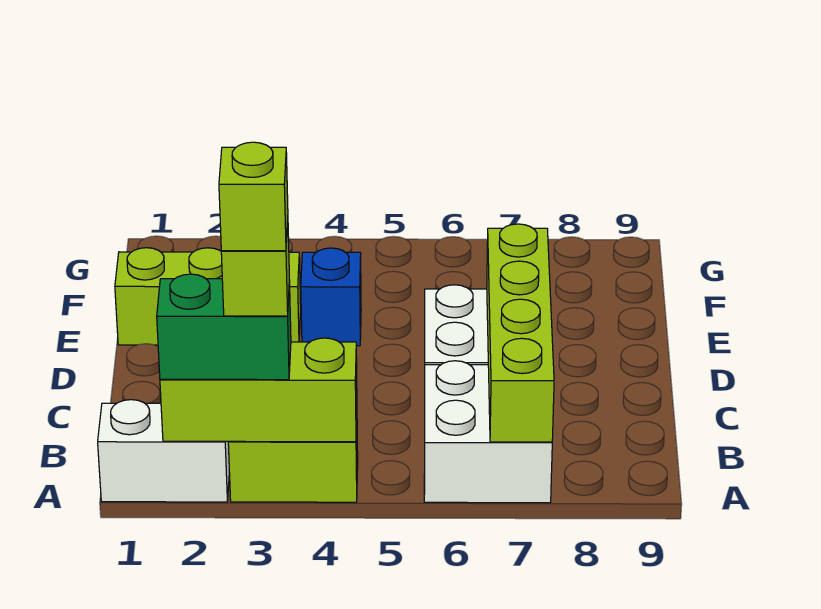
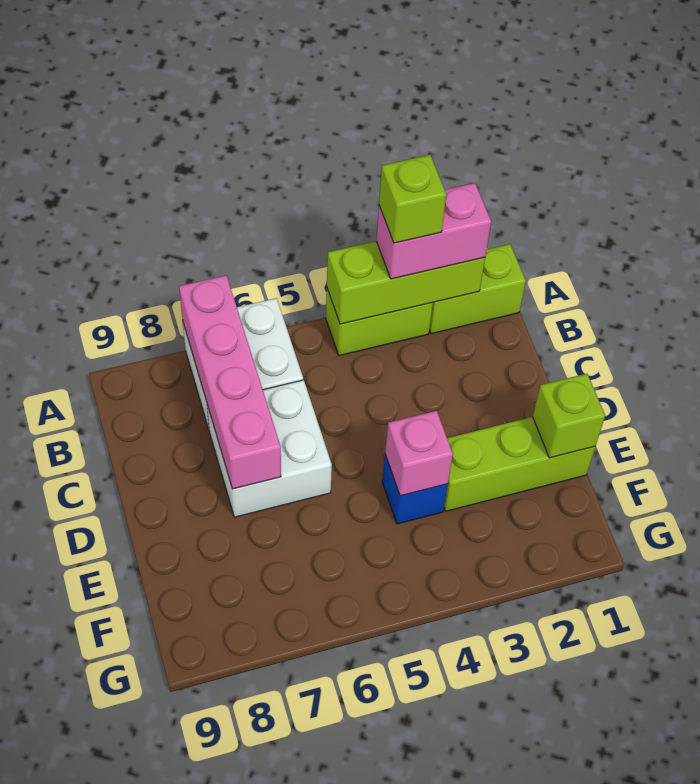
white 1x2 brick [98,400,229,502] -> lime 1x2 brick [429,244,526,334]
green 1x2 brick [157,274,291,380] -> pink 1x2 brick [376,183,491,279]
lime 1x1 brick [219,142,288,251] -> lime 1x1 brick moved to [533,374,605,458]
lime 1x4 brick [487,224,554,442] -> pink 1x4 brick [179,275,281,489]
none -> pink 1x1 brick [385,411,453,496]

